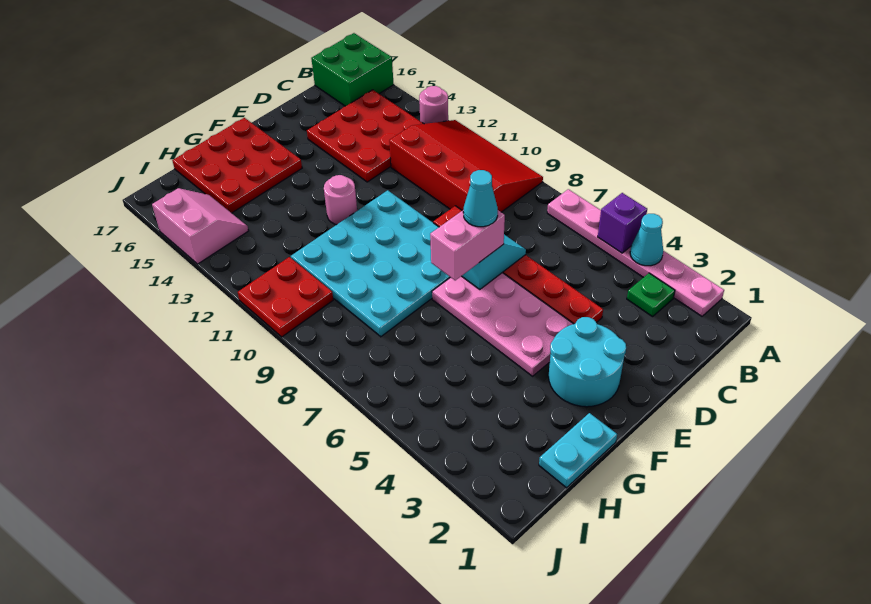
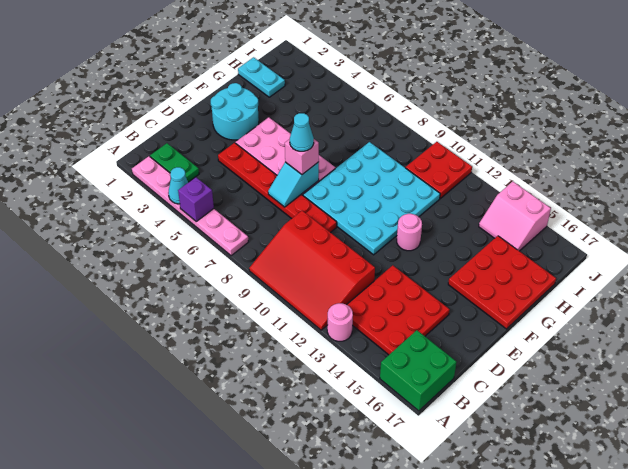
green 1x1 plate [627,273,675,317] -> green 1x2 plate [150,143,199,182]
pink 1x2 brick [430,210,505,280] -> pink 1x1 brick [285,139,319,174]
cyan 1x2 plate [539,413,617,488] -> cyan 1x2 plate turned to [238,57,285,97]

